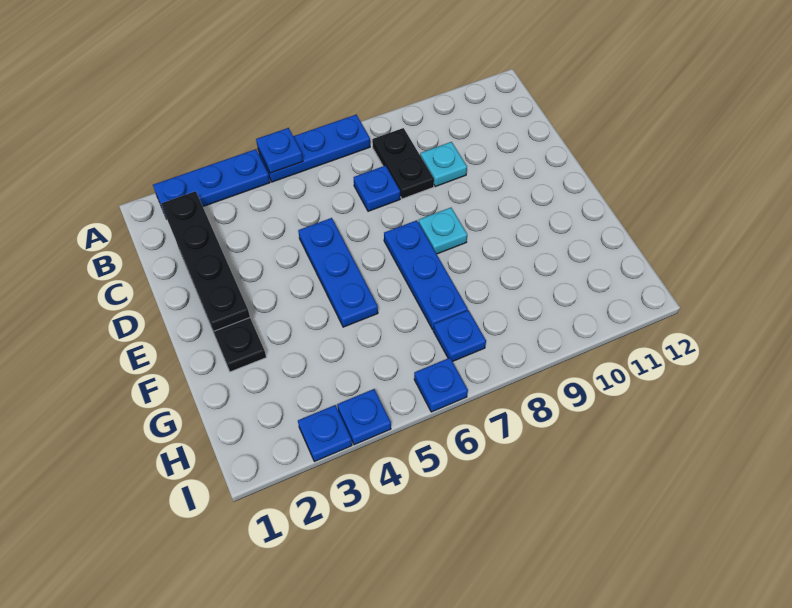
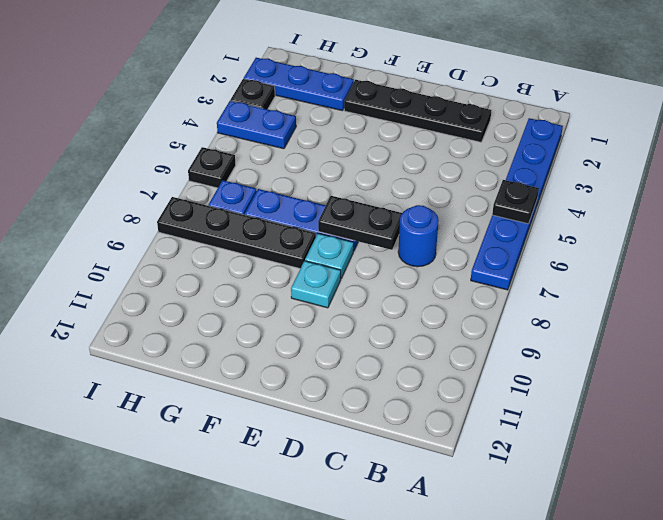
blue 1x1 plate [256,128,303,173] -> black 1x1 plate [492,180,539,224]
black 1x4 plate [161,191,250,331] -> black 1x4 plate moved to [157,197,316,269]
black 1x2 plate [372,128,434,199] -> black 1x2 plate moved to [318,196,402,250]
blue 1x1 plate [354,166,400,211] -> blue 1x1 round brick [398,205,439,267]
cyan 1x1 plate [420,142,467,187] -> cyan 1x1 plate moved to [291,261,341,308]
blue 1x3 plate [298,218,378,327] -> blue 1x3 plate moved to [244,58,354,111]
blue 1x1 plate [298,405,352,462] -> black 1x1 plate [230,79,275,109]
blue 1x1 plate [337,389,391,445] -> blue 1x2 plate [217,101,296,149]
blue 1x1 plate [414,358,468,412] -> black 1x1 plate [188,147,236,188]

